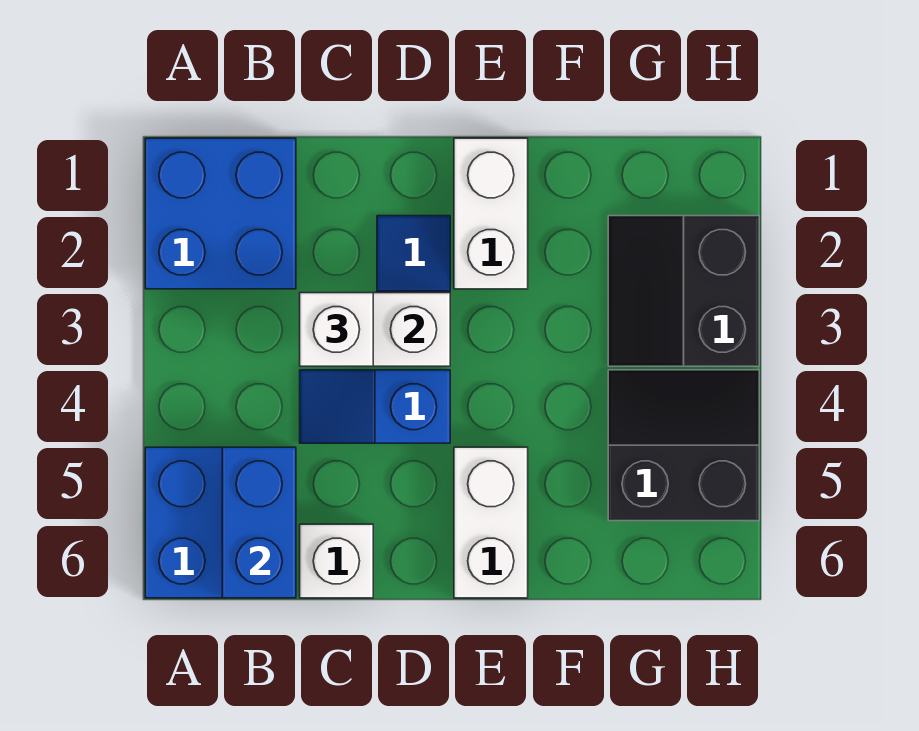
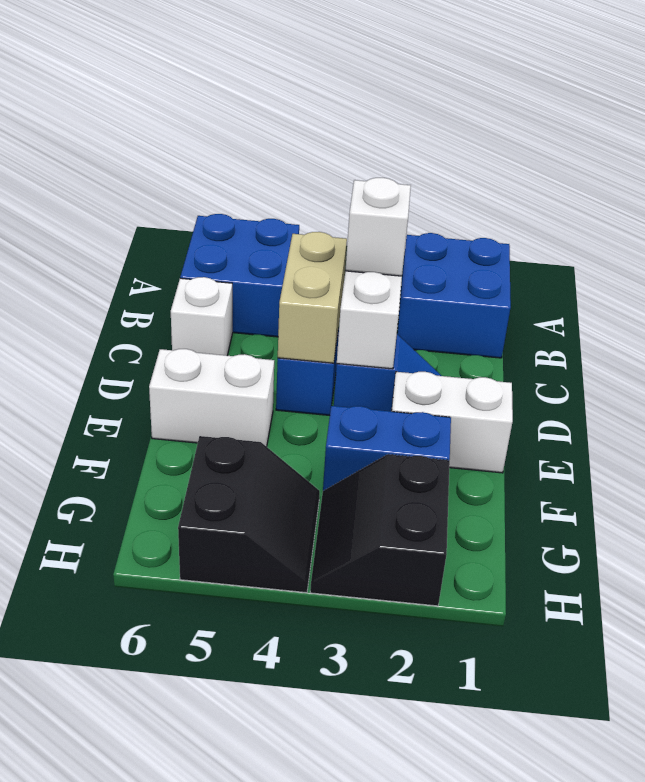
blue 1x2 brick [222,447,296,598] -> blue 1x2 brick moved to [323,406,451,491]
none -> tan 1x2 brick [278,232,347,363]
black 2x2 slope [608,216,759,366] -> black 2x2 slope turned to [310,454,450,606]

